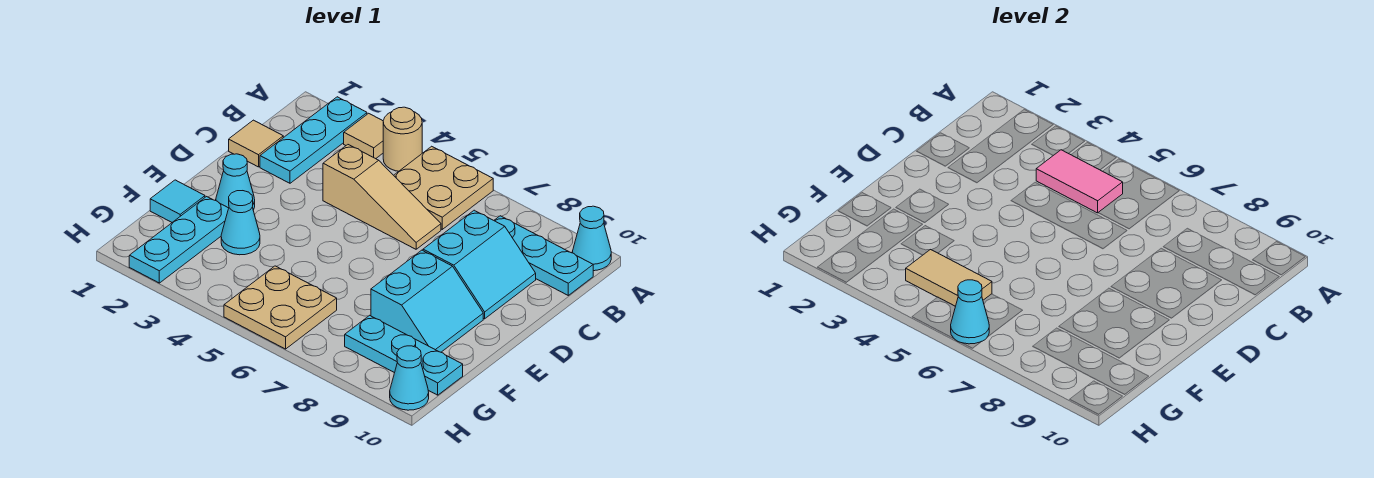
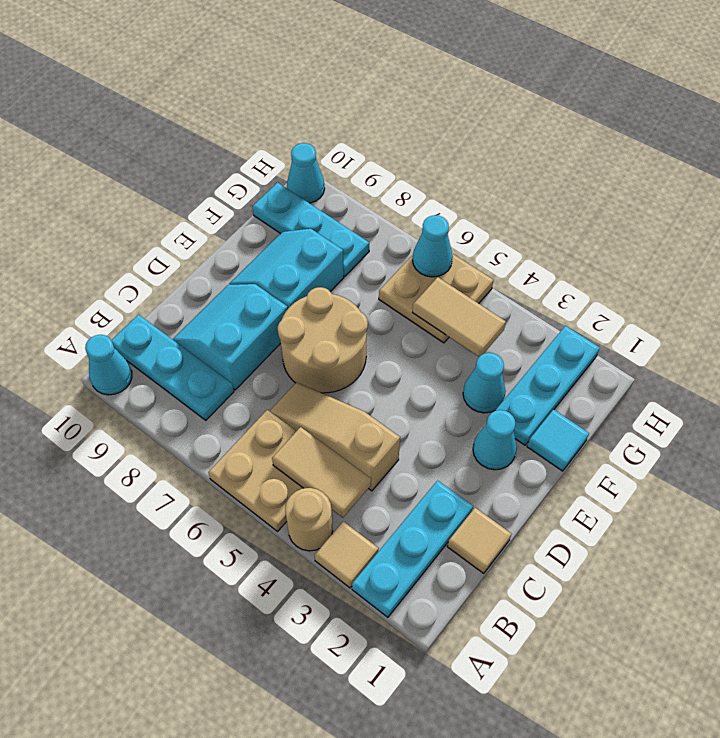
pink 1x2 tile [1036,150,1123,213] -> tan 1x2 tile [272,427,371,518]
none -> tan 2x2 round brick [278,287,368,393]

